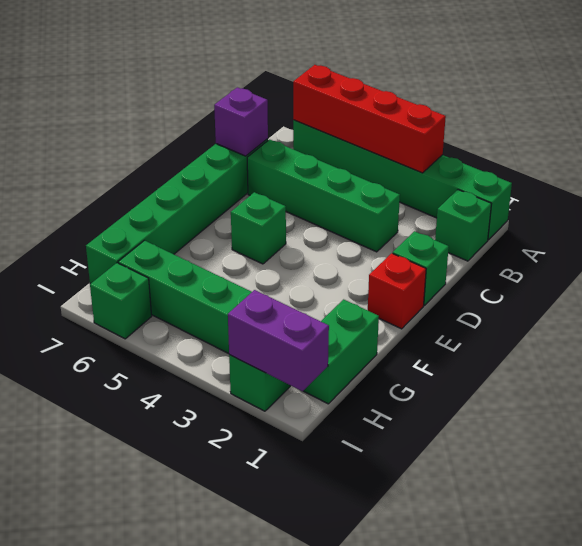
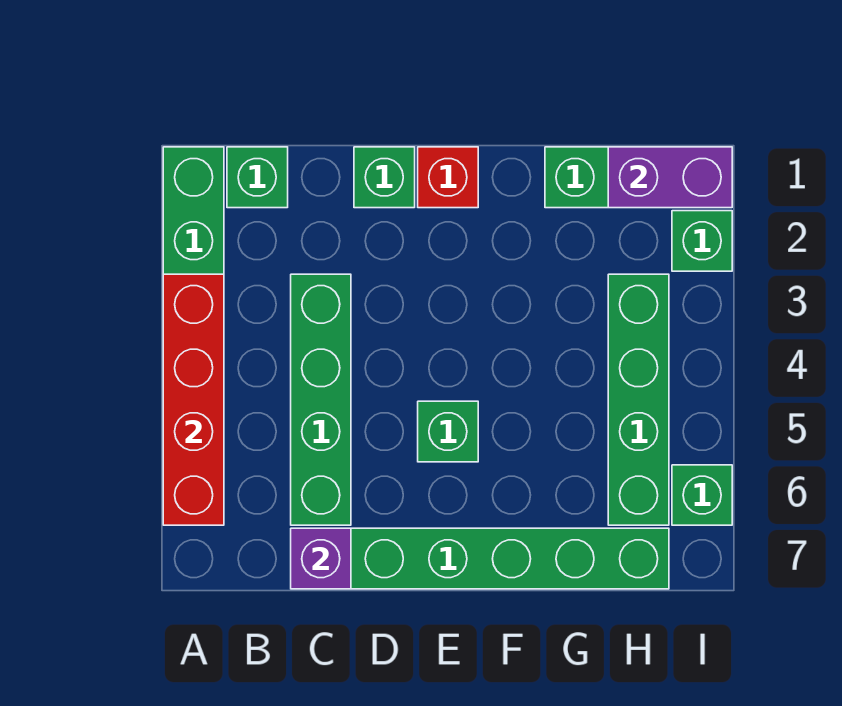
purple 1x2 brick [228,290,329,391] -> purple 1x2 brick turned to [608,147,732,208]

